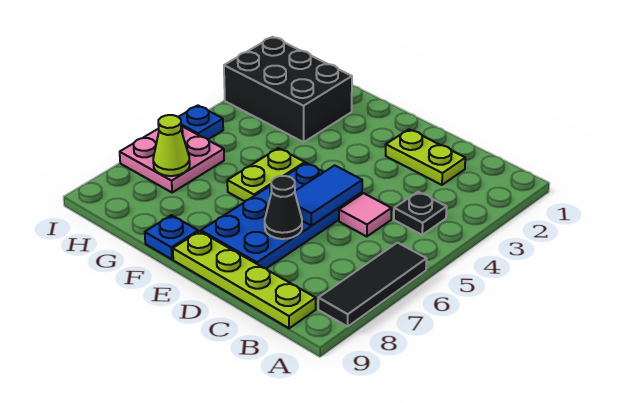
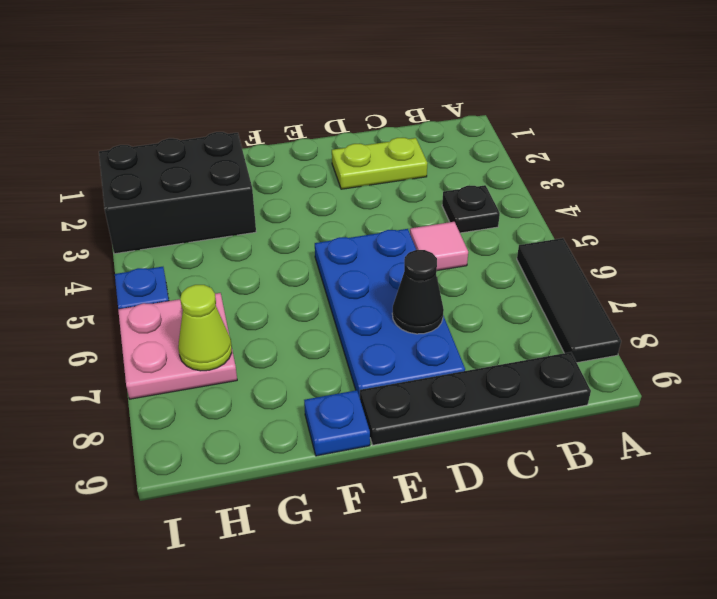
lime 1x4 plate [173,231,316,328] -> black 1x4 plate [360,352,591,445]
blue 1x2 tile [295,165,362,226] -> none
lime 1x2 plate [227,148,305,201] -> none

